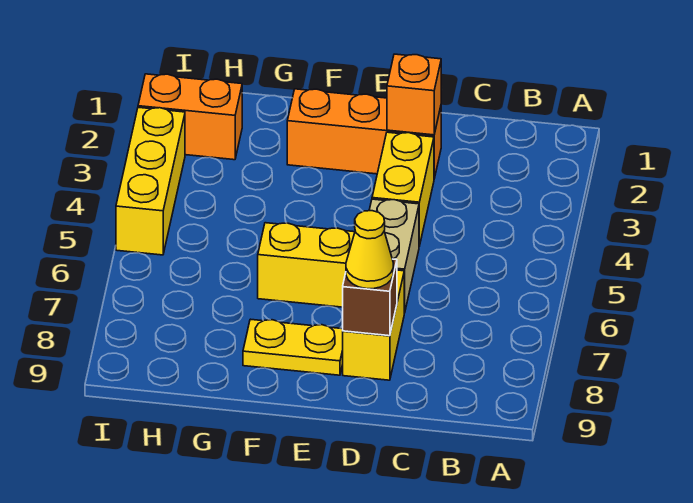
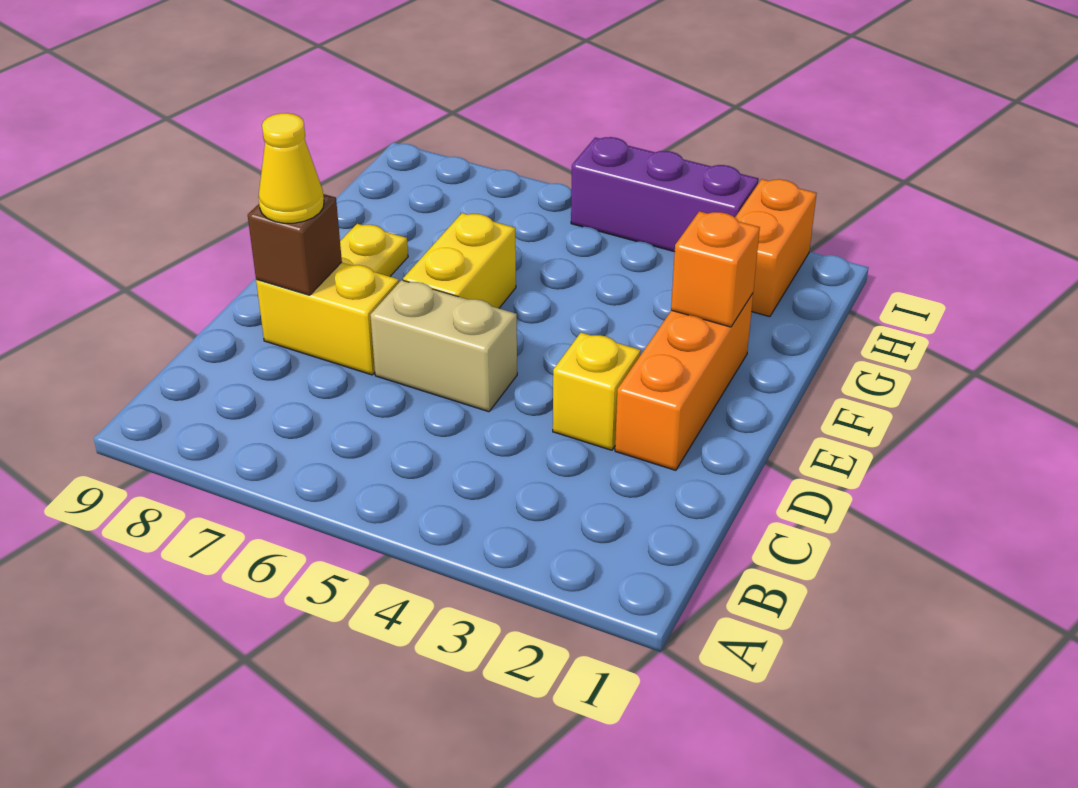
orange 1x1 brick [387,54,441,135] -> orange 1x1 brick moved to [671,211,760,327]
yellow 1x2 brick [372,132,434,246] -> yellow 1x1 brick [553,333,641,450]
yellow 1x3 brick [116,107,185,255] -> purple 1x3 brick [571,137,759,252]

